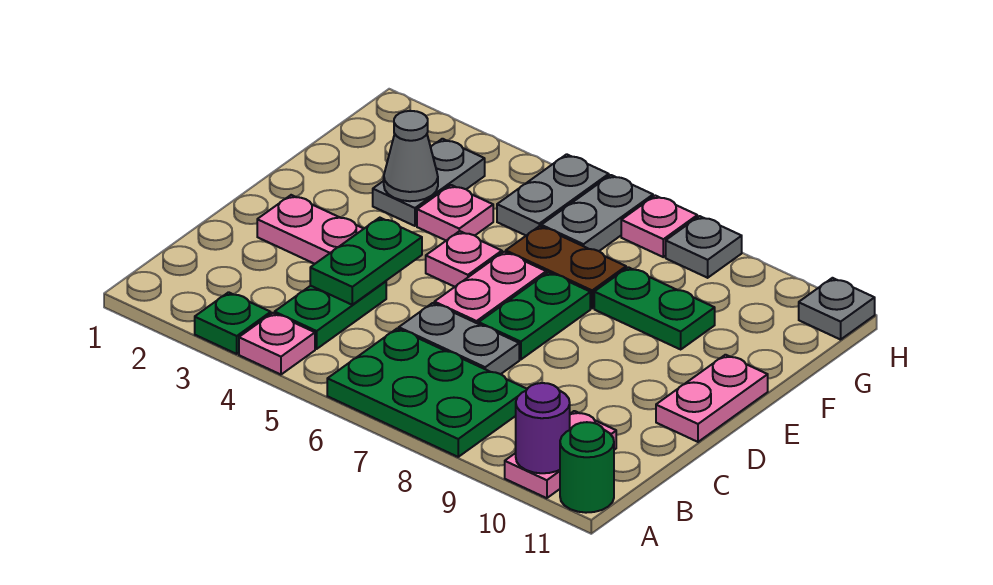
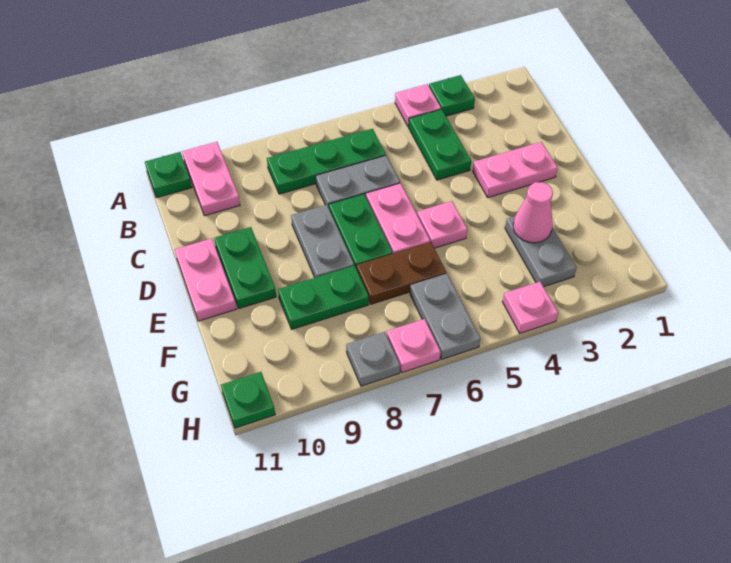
green 2x3 plate [327,329,527,457] -> green 1x3 plate [267,129,386,194]
purple 1x1 round brick [516,383,570,473] -> none
green 1x1 round brick [560,422,614,513] -> green 1x1 plate [145,152,192,198]
green 1x2 plate [310,218,422,305] -> green 1x2 plate moved to [214,227,276,308]
grey 1x1 cone [384,111,438,201] -> pink 1x1 cone [513,182,553,243]
pink 1x1 plate [417,185,493,240] -> pink 1x1 plate moved to [503,282,558,333]
grey 1x2 plate [497,154,609,235] -> grey 1x2 plate moved to [291,205,354,278]
grey 1x1 plate [799,278,875,340] -> green 1x1 plate [221,372,275,428]

